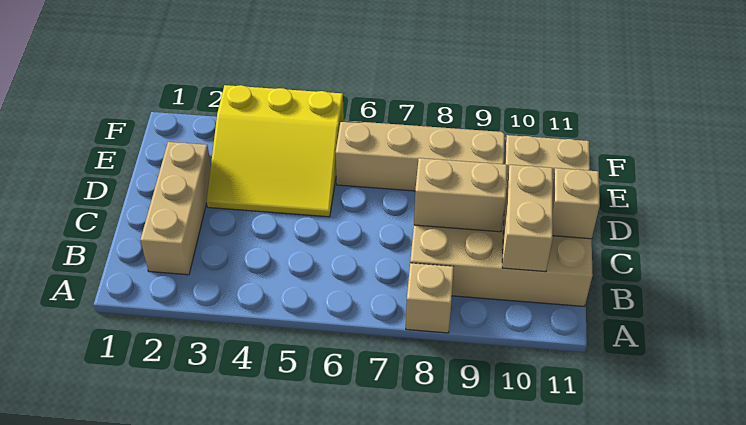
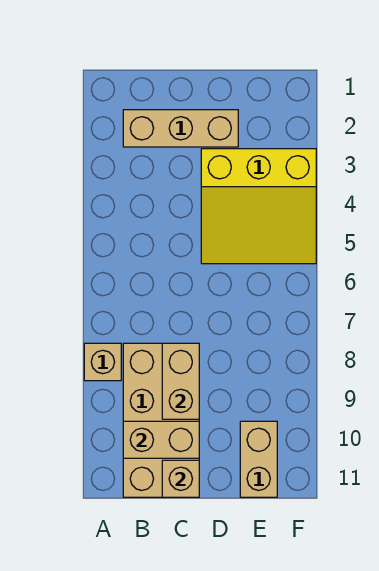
yellow 3x3 slope [207,85,344,217] -> yellow 3x3 slope turned to [201,149,316,264]
tan 2x4 slope [336,121,505,191] -> none

